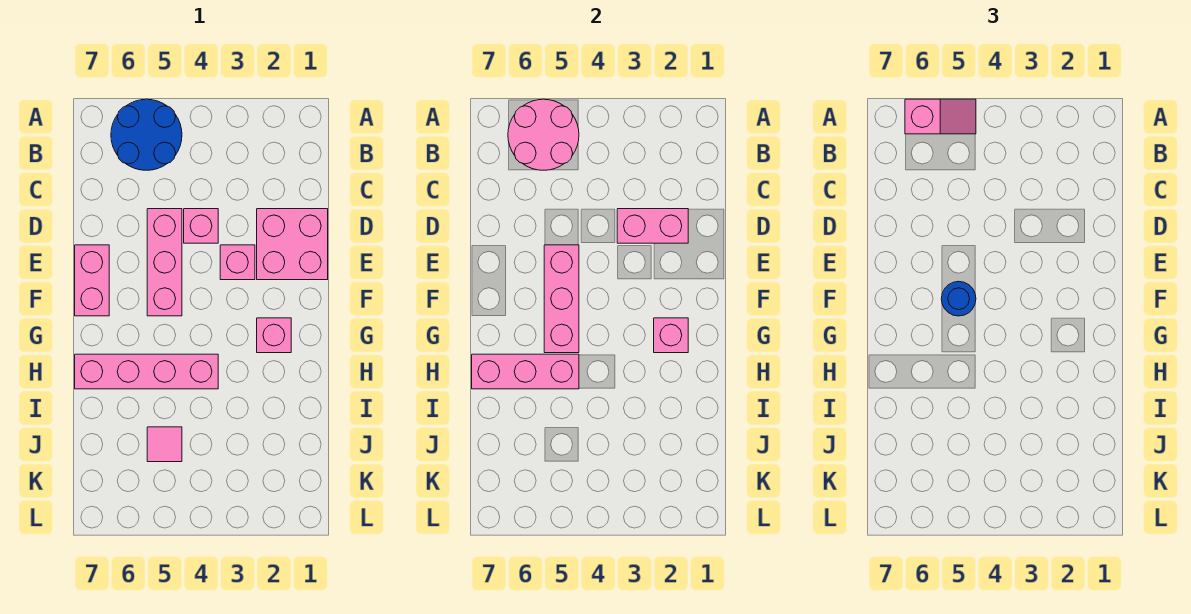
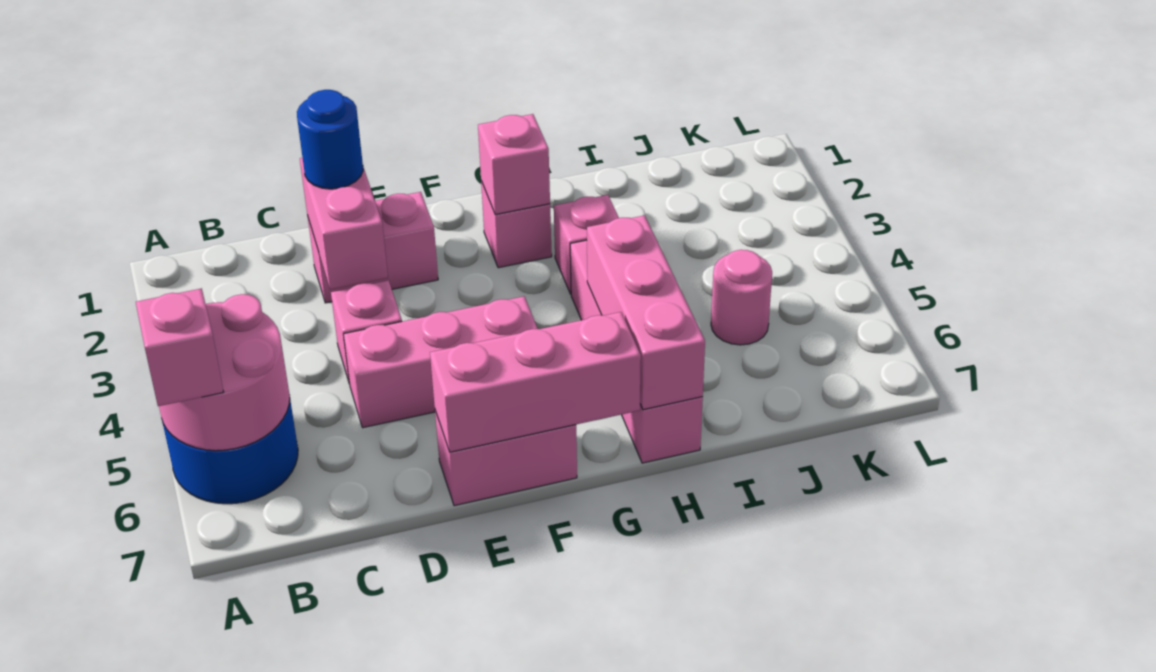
pink 2x2 brick [257,209,328,280] -> pink 1x2 brick [307,192,438,303]
pink 1x1 brick [220,245,255,280] -> pink 1x1 brick moved to [554,195,619,294]
pink 1x3 brick [544,245,579,353] -> pink 1x3 brick moved to [430,312,641,452]
blue 1x1 round brick [941,281,976,316] -> blue 1x1 round brick moved to [297,90,363,189]
pink 1x1 tile [147,427,182,462] -> pink 1x1 round brick [711,250,772,345]

